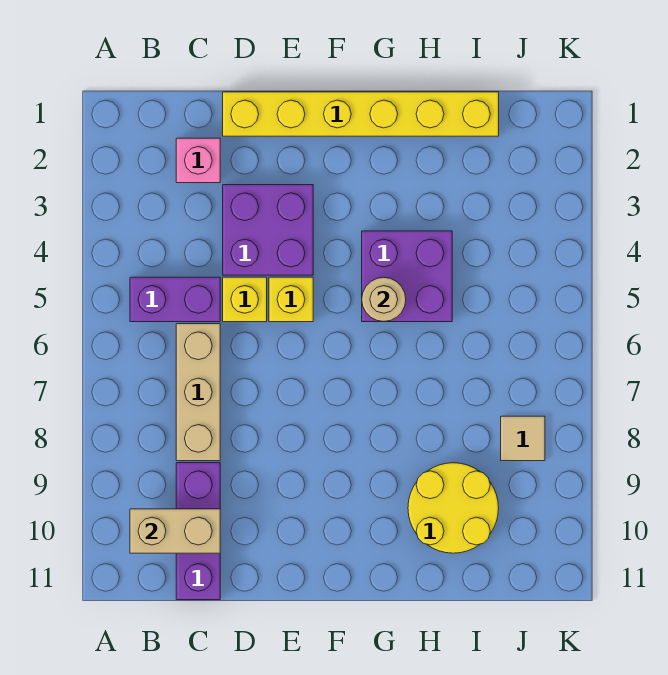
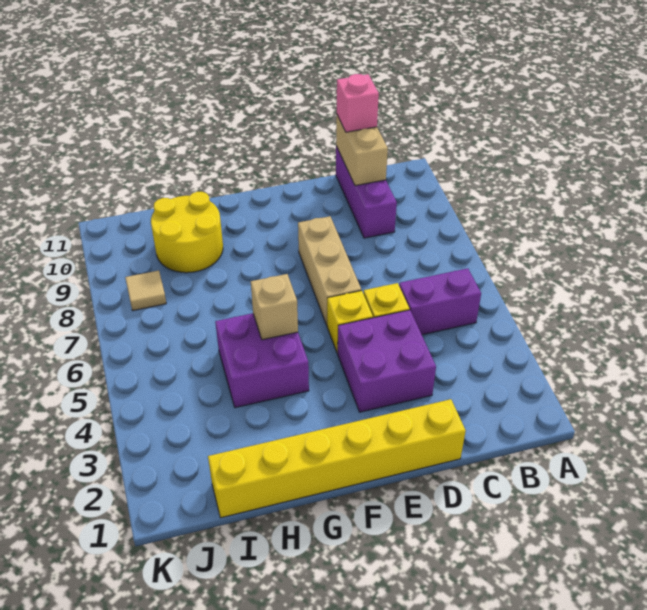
tan 1x2 brick [130,509,220,553] -> tan 1x2 brick turned to [336,115,388,186]
pink 1x1 brick [176,138,220,183] -> pink 1x1 brick moved to [337,74,379,132]
tan 1x3 brick [176,324,220,461] -> tan 1x3 brick moved to [298,216,361,325]
tan 1x1 round brick [362,277,406,322] -> tan 1x1 brick [251,274,298,340]

